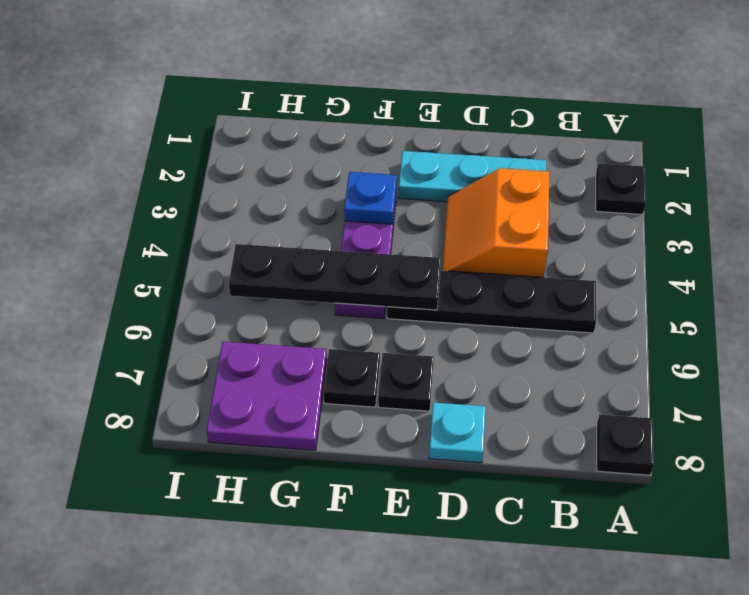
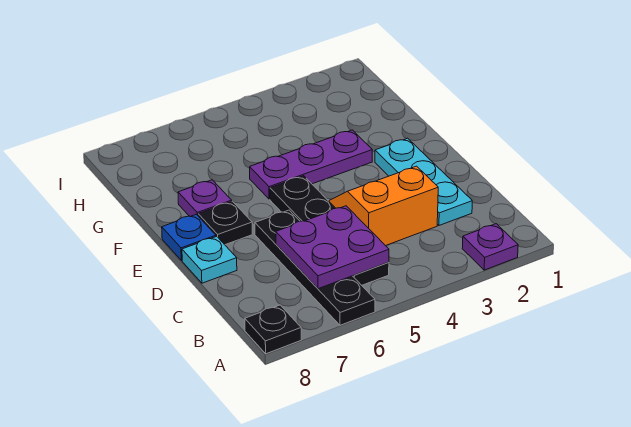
black 1x1 plate [596,163,646,215] -> purple 1x1 plate [462,224,518,270]
black 1x4 plate [229,244,441,310] -> black 1x4 plate moved to [255,210,375,325]
blue 1x1 plate [344,172,397,224] -> blue 1x1 plate moved to [162,214,216,261]
black 1x1 plate [324,349,380,407] -> purple 1x1 plate [178,180,232,217]
purple 2x2 plate [206,342,327,450] -> purple 2x2 plate moved to [276,206,389,289]

